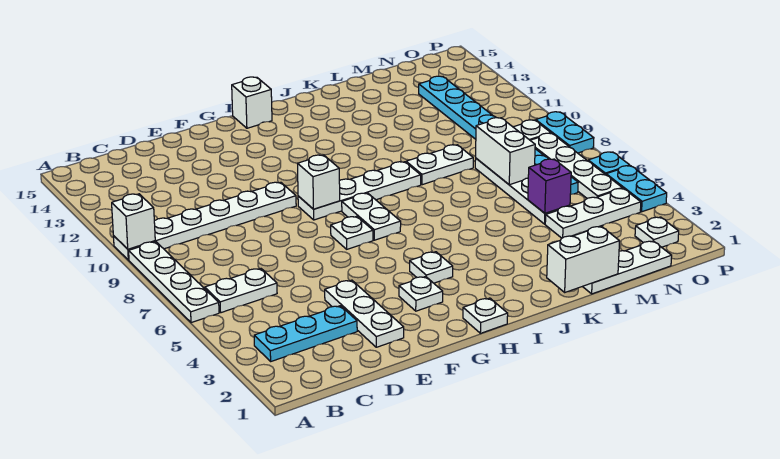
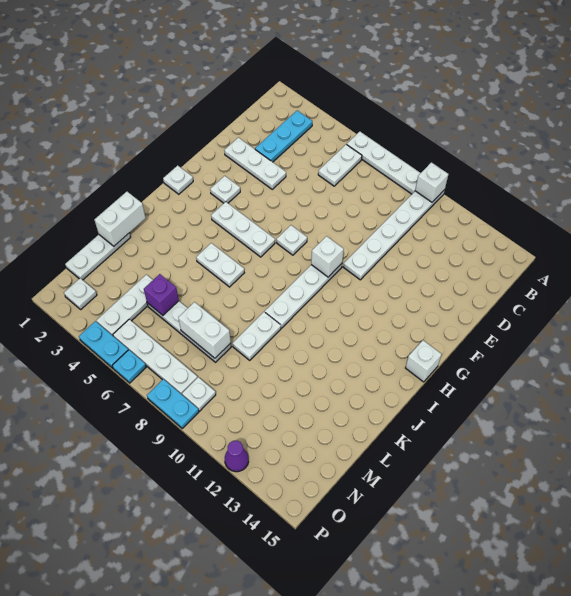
white 1x1 plate [410,252,453,283] -> white 1x3 plate [211,202,275,257]
white 1x2 plate [342,193,401,240] -> white 1x2 plate moved to [196,243,244,287]
cyan 1x8 plate [419,76,578,194] -> none
none -> purple 1x1 cone [225,441,249,472]

